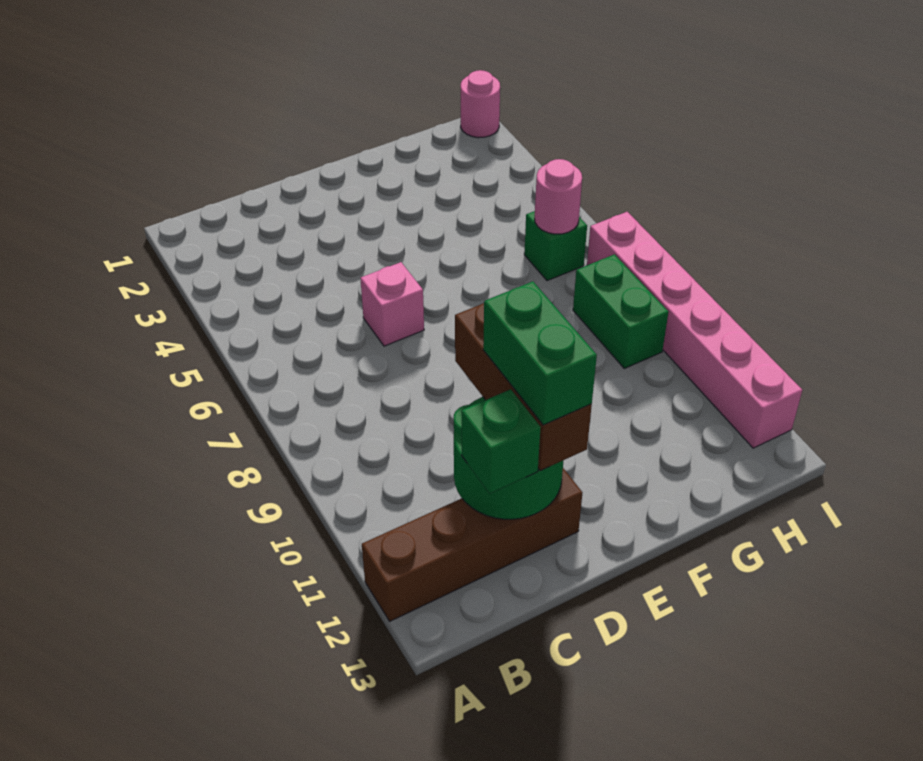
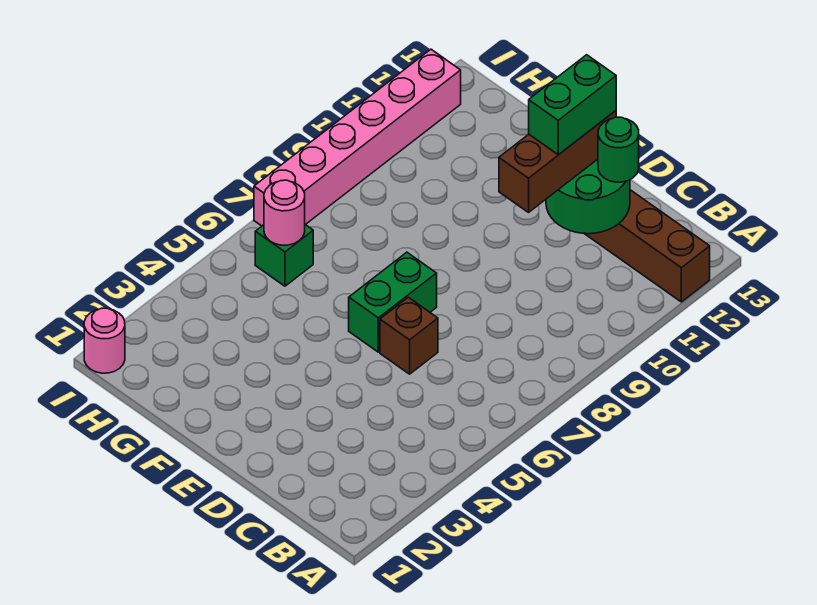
green 1x1 brick [462,389,541,493] -> green 1x1 round brick [598,117,639,182]
pink 1x1 brick [360,262,424,346] -> brown 1x1 brick [380,297,438,374]
green 1x2 brick [573,254,668,368] -> green 1x2 brick moved to [349,252,437,352]

